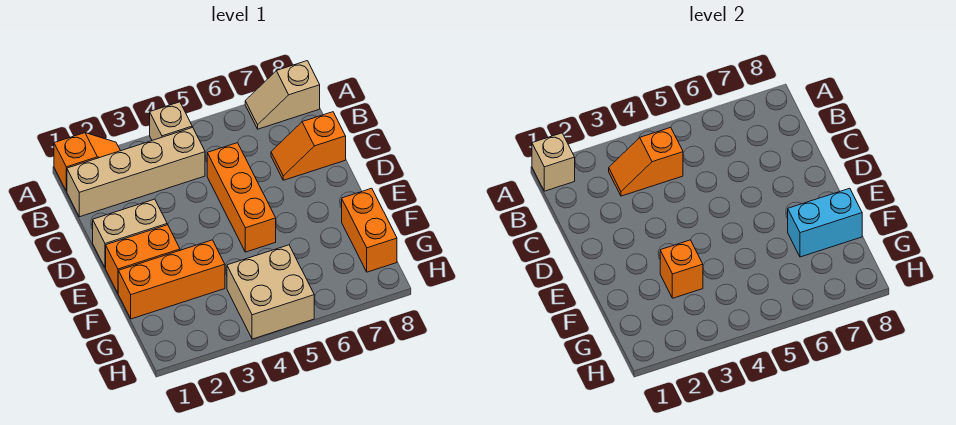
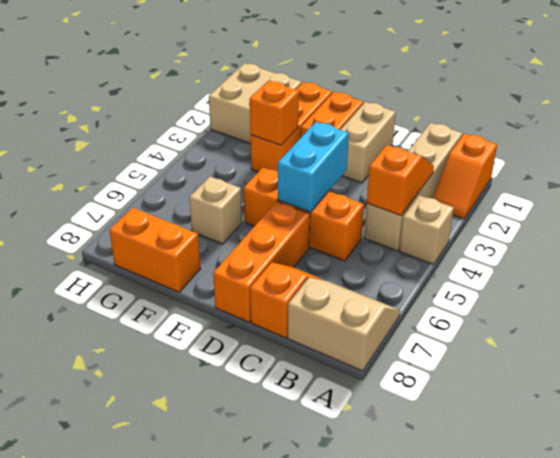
tan 1x1 brick [532,133,575,191] -> tan 1x1 brick moved to [189,177,242,244]
tan 1x2 slope [245,61,320,129] -> tan 2x2 slope [288,277,400,371]
none -> orange 1x3 brick [213,202,310,322]
cyan 1x2 brick [788,188,862,257] -> cyan 1x2 brick moved to [278,122,349,212]
tan 2x2 brick [227,245,314,339] -> tan 2x2 brick moved to [209,63,302,144]

